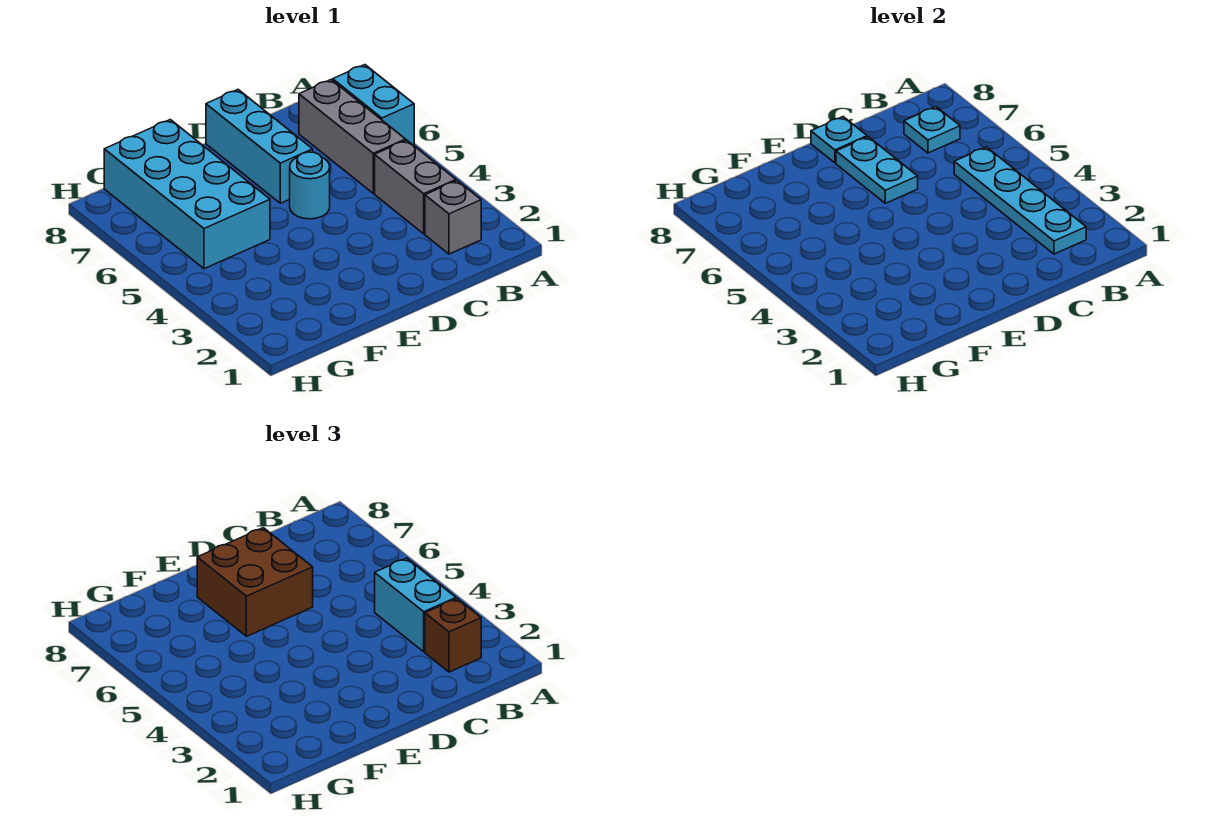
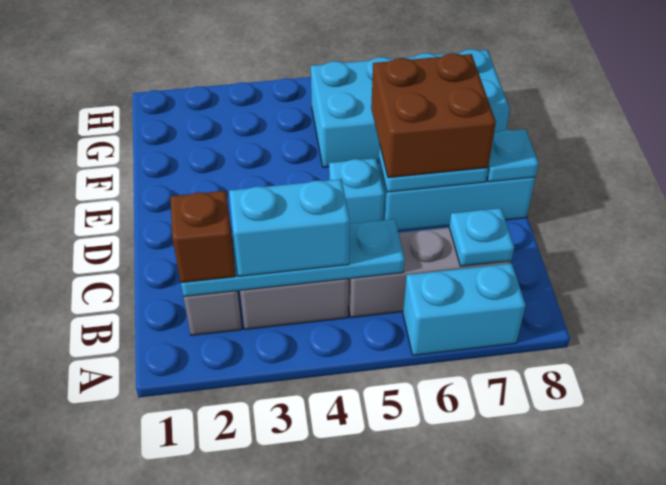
cyan 1x1 round brick [290,152,330,219] -> cyan 1x1 brick [329,158,385,224]

